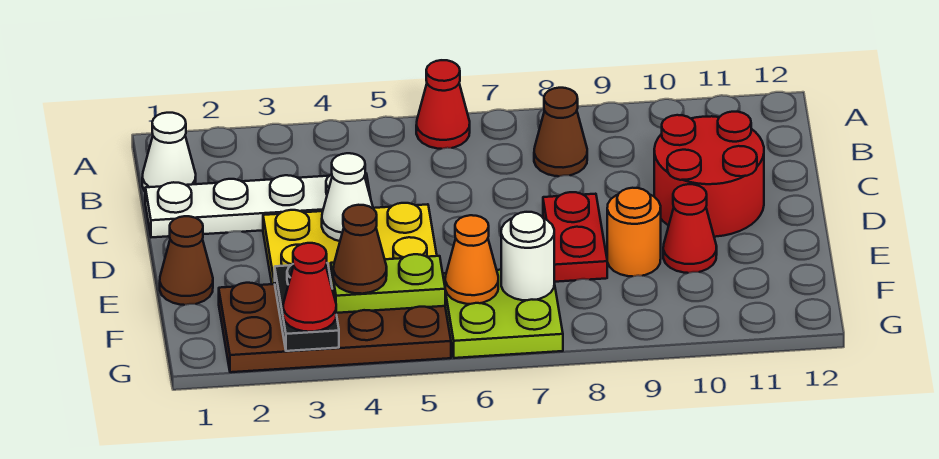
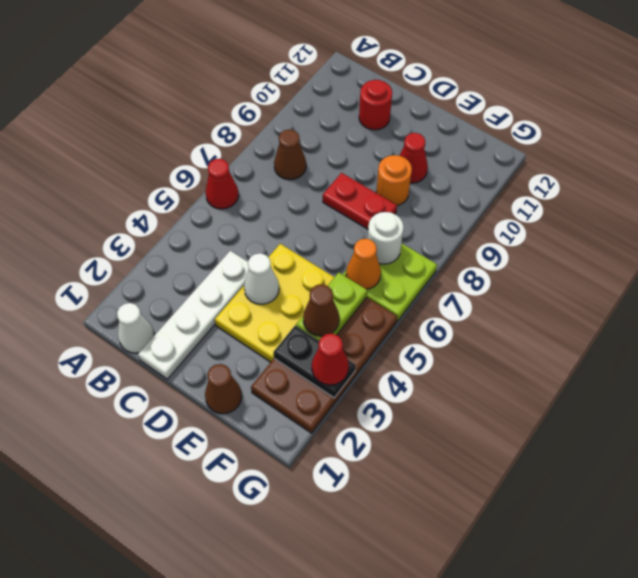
red 2x2 round brick [654,112,764,237] -> red 1x1 round brick [359,80,392,130]

